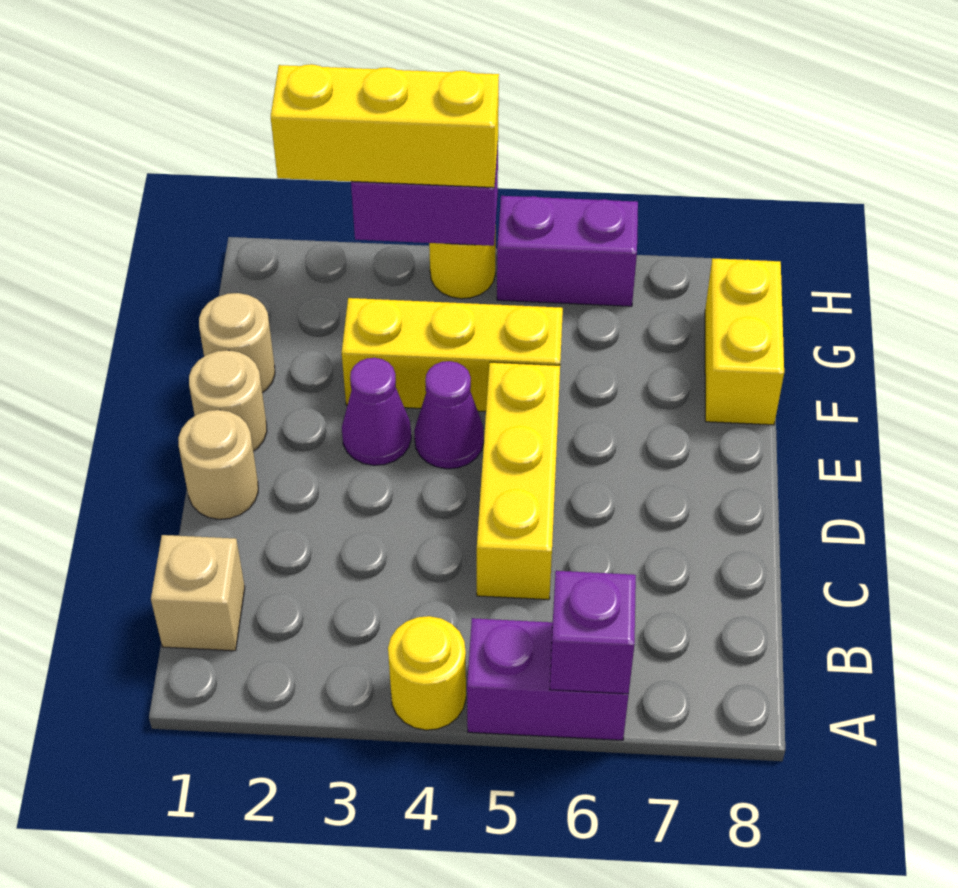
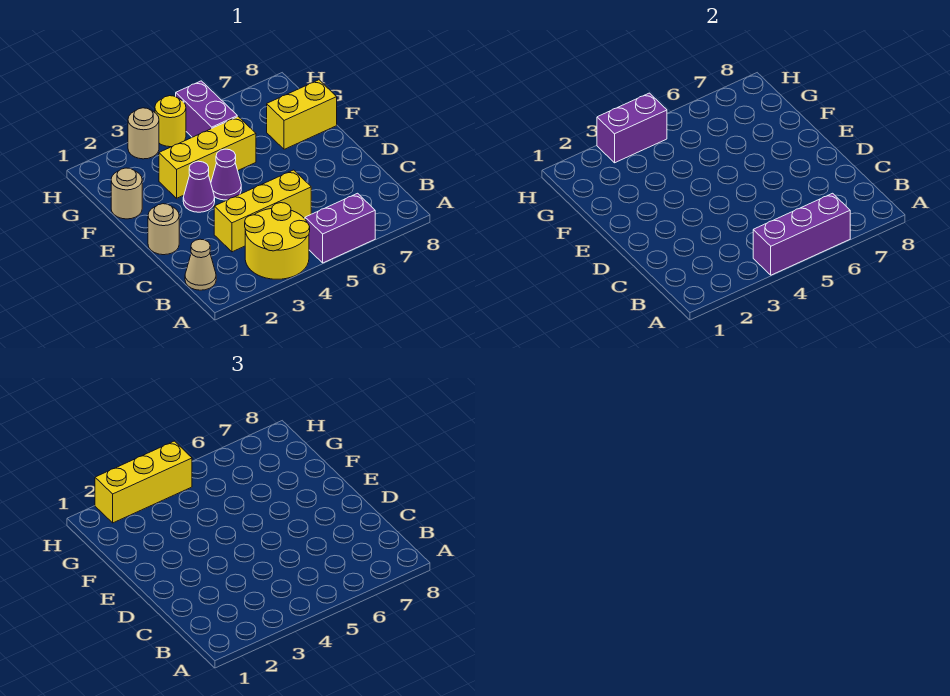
yellow 1x1 round brick [388,616,466,730] -> yellow 2x2 round brick [245,203,310,279]
purple 1x1 brick [550,571,636,694] -> purple 1x3 brick [753,193,850,275]
tan 1x1 brick [151,535,245,651] -> tan 1x1 cone [185,239,216,290]
yellow 1x3 brick [477,362,560,600] -> yellow 1x3 brick turned to [214,170,311,252]
tan 1x1 round brick [189,350,267,451] -> tan 1x1 round brick moved to [128,108,159,159]
yellow 1x2 brick [705,258,784,425] -> yellow 1x2 brick turned to [267,80,337,149]
purple 1x2 brick [497,196,638,306] -> purple 1x2 brick turned to [176,81,237,137]

